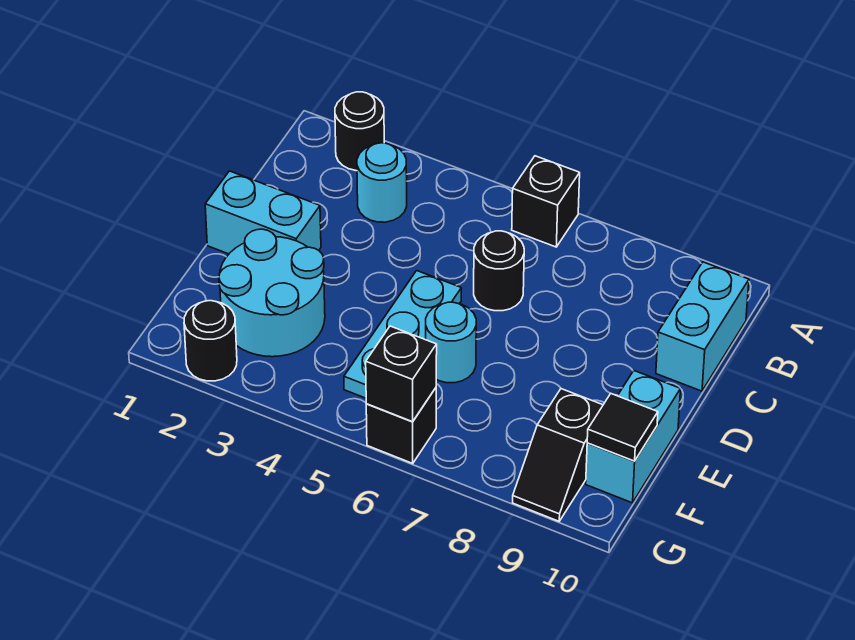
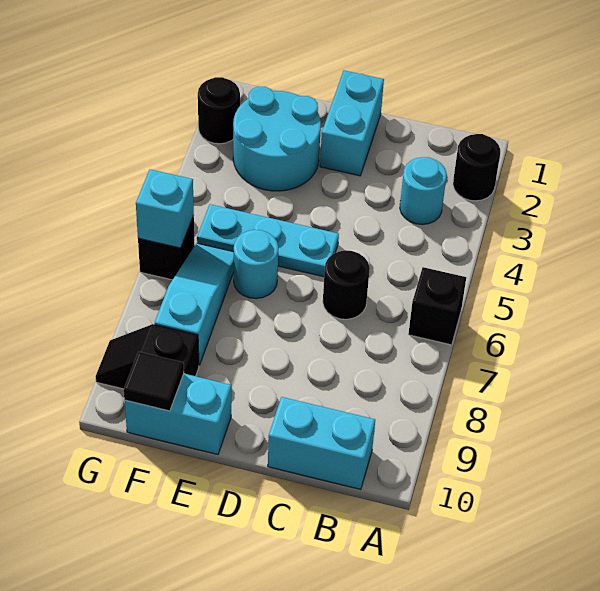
none -> cyan 1x3 slope [155,243,234,365]
black 1x1 brick [366,326,437,422] -> cyan 1x1 brick [136,169,194,248]

